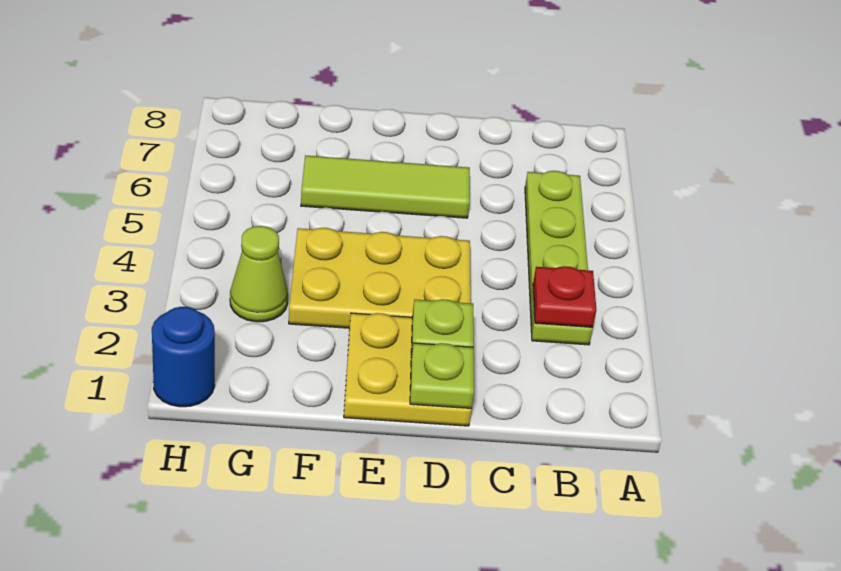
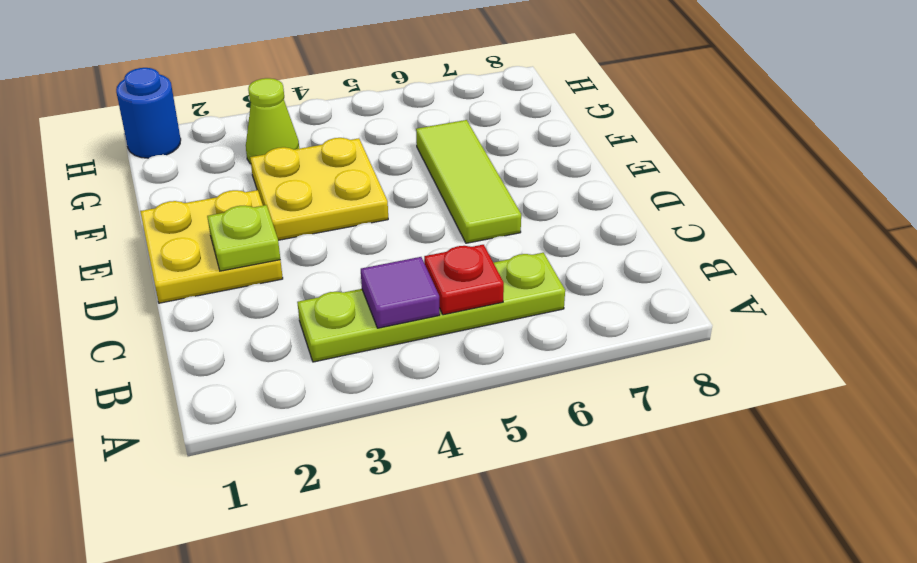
red 1x1 plate [533,266,596,327] -> red 1x1 plate moved to [424,245,504,315]
none -> purple 1x1 tile [361,257,440,328]
lime 1x1 plate [410,343,474,409] -> none
yellow 2x3 plate [289,228,471,328] -> yellow 2x2 plate [250,138,388,240]

